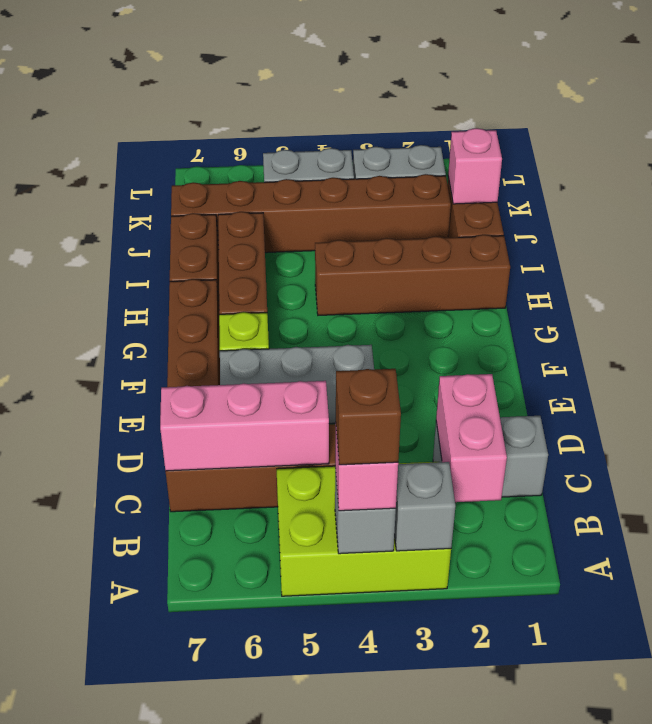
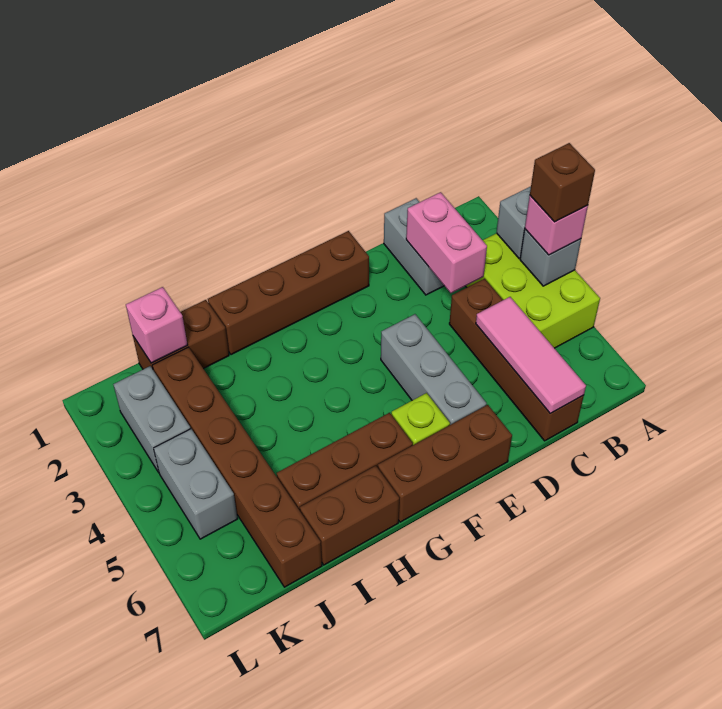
pink 1x2 brick [436,374,507,502] -> pink 1x2 brick turned to [406,192,487,293]
pink 1x3 brick [160,381,329,471] -> pink 1x3 tile [476,297,586,413]
brown 1x4 brick [315,235,510,315] -> brown 1x4 brick turned to [208,231,369,355]

